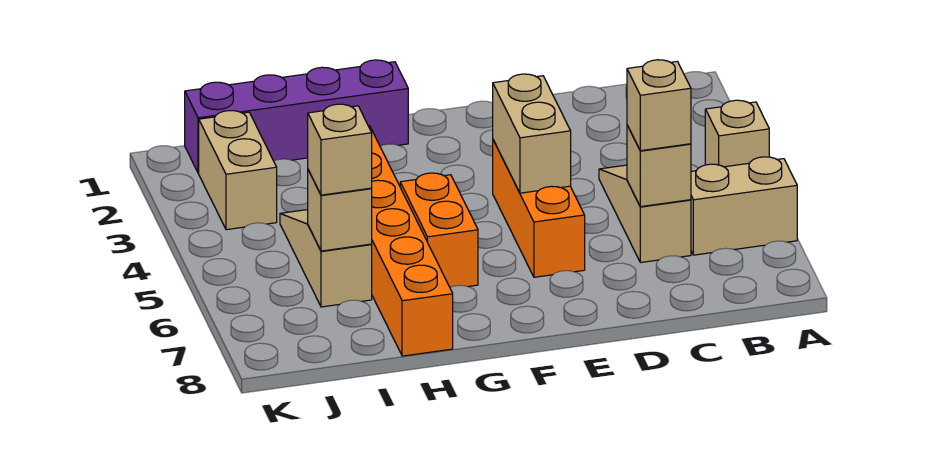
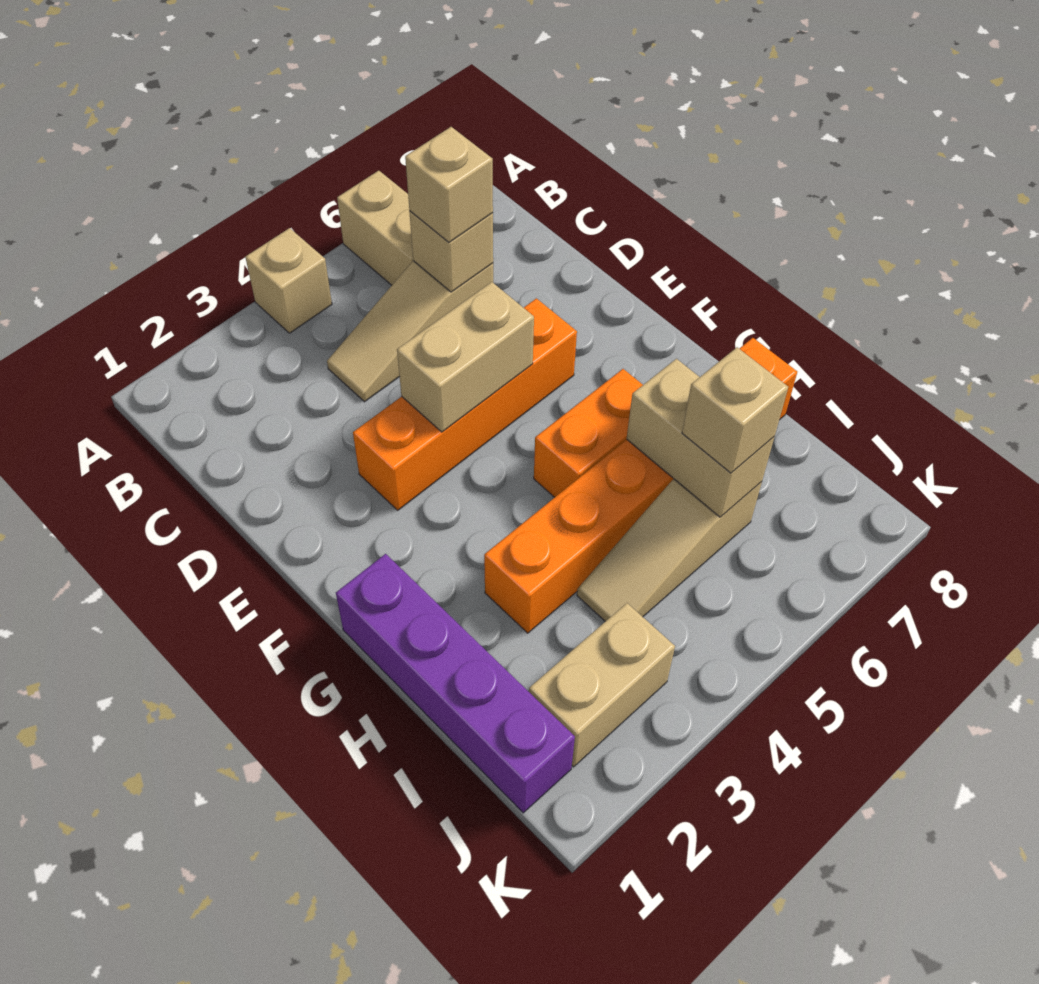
orange 1x3 brick [493,140,585,277] -> orange 1x4 brick [353,298,577,510]
tan 1x1 brick [308,170,372,251] -> tan 1x2 brick [627,359,774,517]

